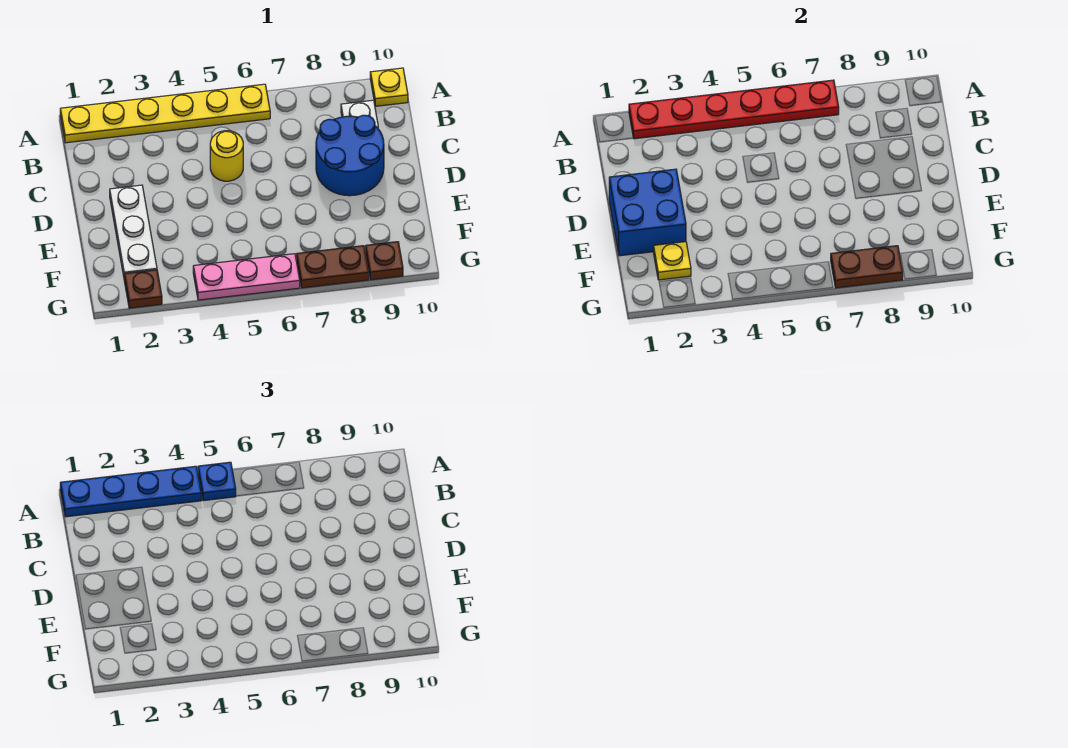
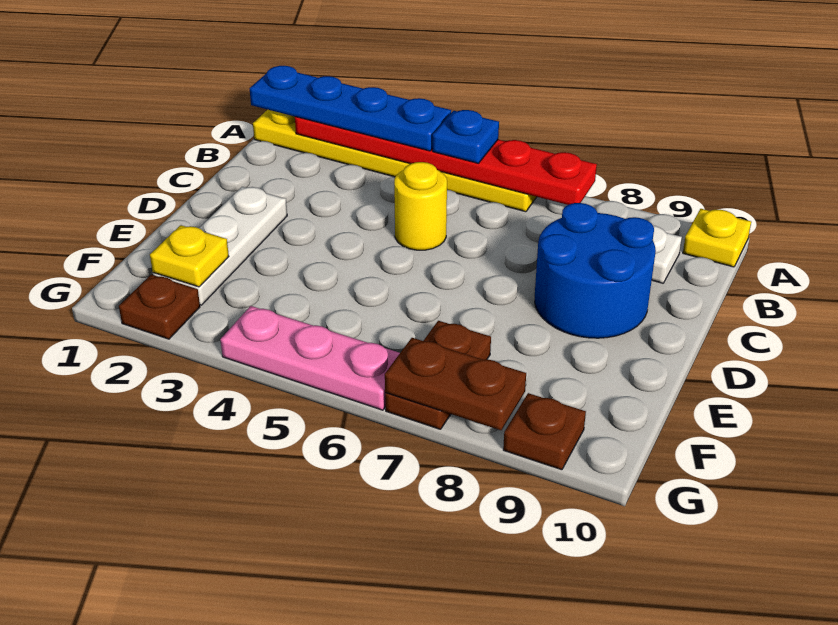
blue 2x2 brick [609,169,686,256] -> none
brown 1x2 plate [297,246,369,288] -> brown 1x2 plate turned to [385,321,491,429]

